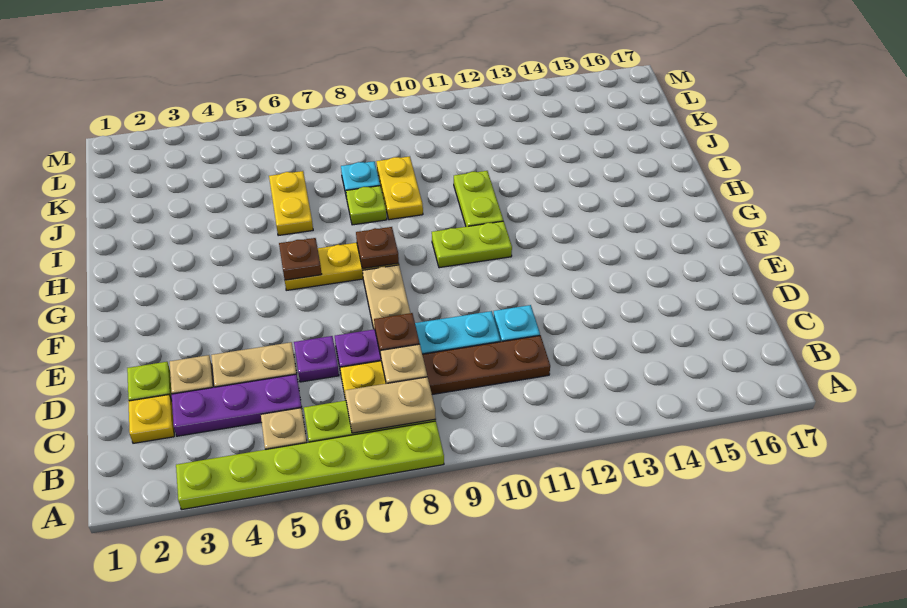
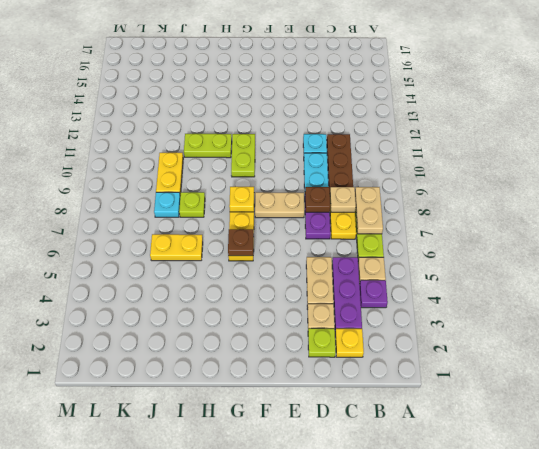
lime 1x6 plate [176,421,444,510] -> none
purple 1x1 plate [294,336,339,382] -> purple 1x1 plate moved to [360,280,388,308]
brown 1x1 plate [356,227,399,269] -> yellow 1x1 plate [229,187,254,212]
yellow 1x2 plate [376,156,423,220] -> yellow 1x2 plate turned to [156,153,183,195]

